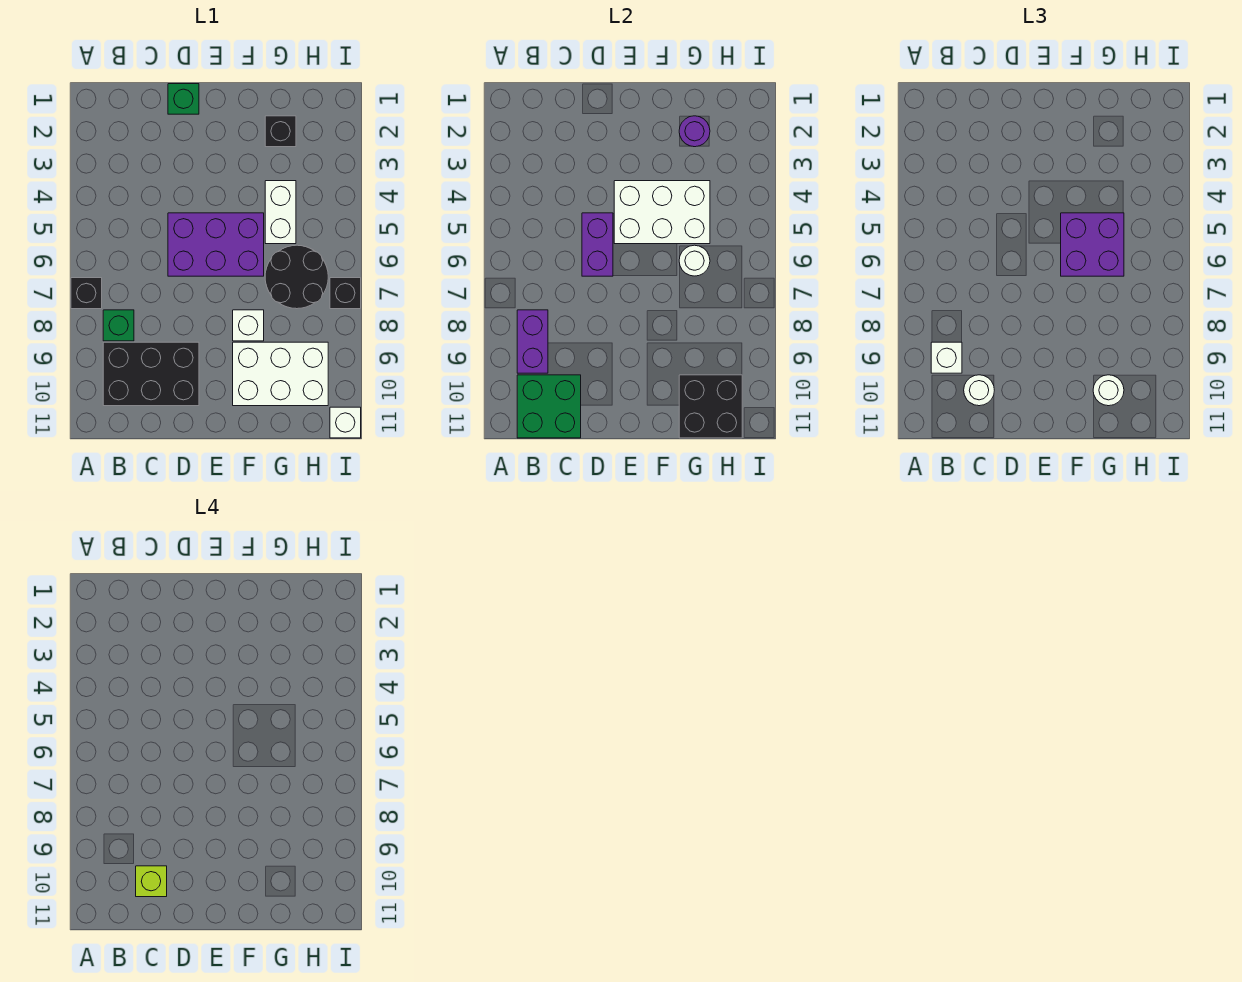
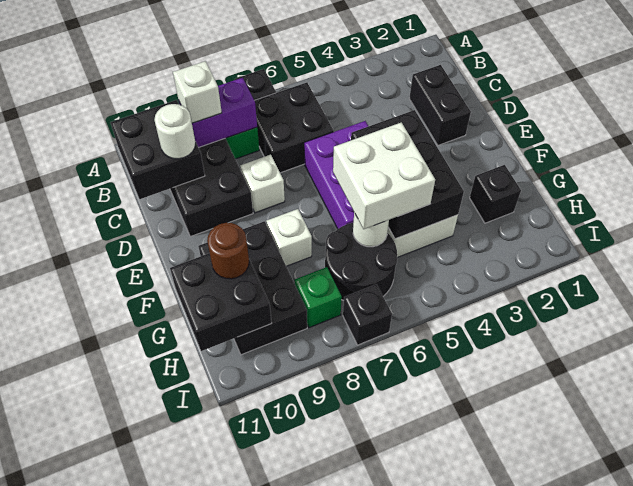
none -> black 2x2 brick [254,82,334,173]
green 2x2 brick [517,375,581,438] -> black 2x2 brick [111,100,205,199]
none -> black 1x2 brick [409,65,471,145]
lime 1x1 brick [136,866,167,897] -> none
green 1x1 brick [168,84,199,114] -> green 1x1 brick moved to [295,267,342,328]
purple 1x2 brick [582,213,613,276] -> none
white 2x3 brick [614,181,710,244] -> black 2x3 brick [351,110,464,239]
purple 2x2 brick [1061,213,1124,276] -> white 2x2 brick [333,122,435,229]
white 2x3 brick [233,342,328,406] -> black 2x3 brick [198,221,307,355]
purple 1x1 round brick [679,116,710,147] -> none
white 1x1 round brick [1093,375,1124,406] -> brown 1x1 round brick [207,223,249,279]
white 1x1 brick [330,407,361,438] -> white 1x1 brick moved to [240,155,285,213]

